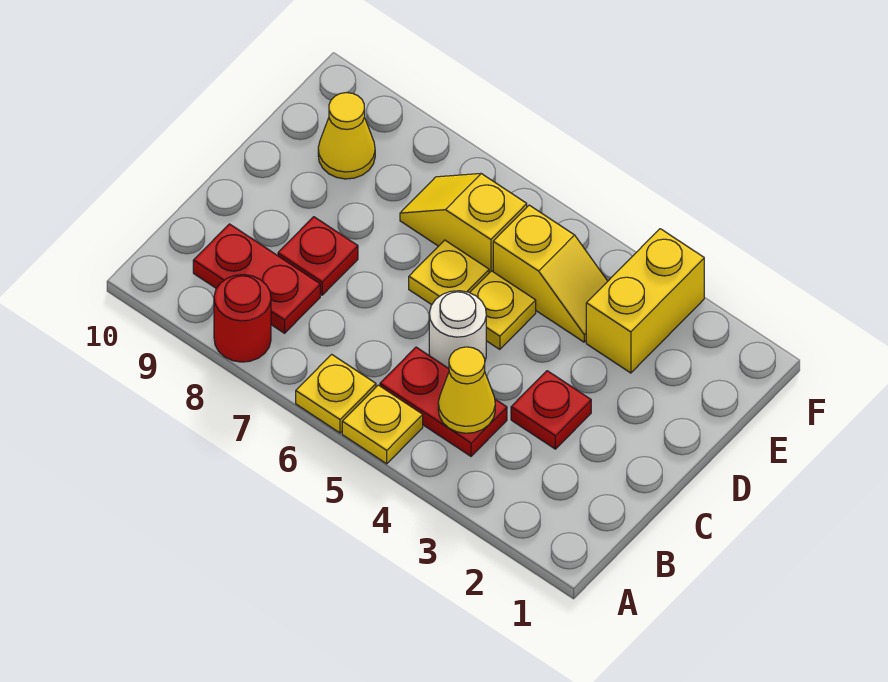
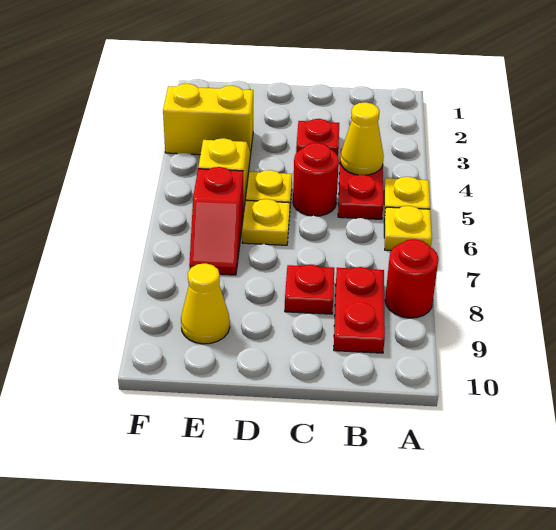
white 1x1 round brick [429,291,486,368] -> red 1x1 round brick [293,143,339,216]
yellow 1x2 slope [400,173,527,273] -> red 1x2 slope [189,167,243,275]

